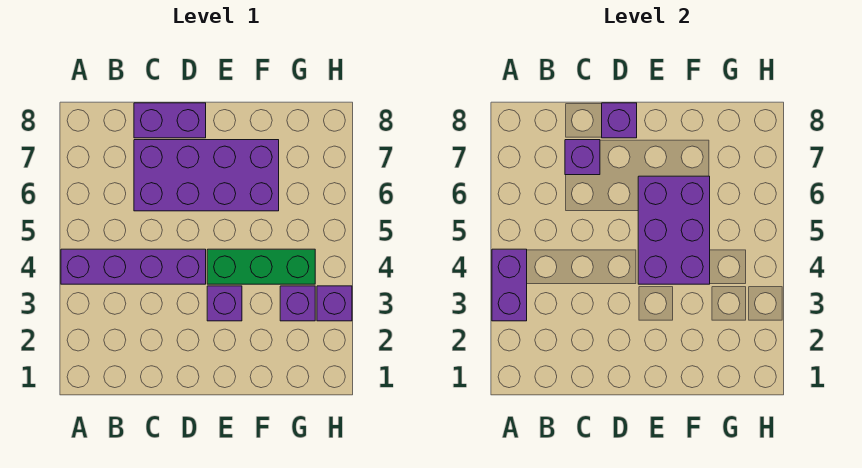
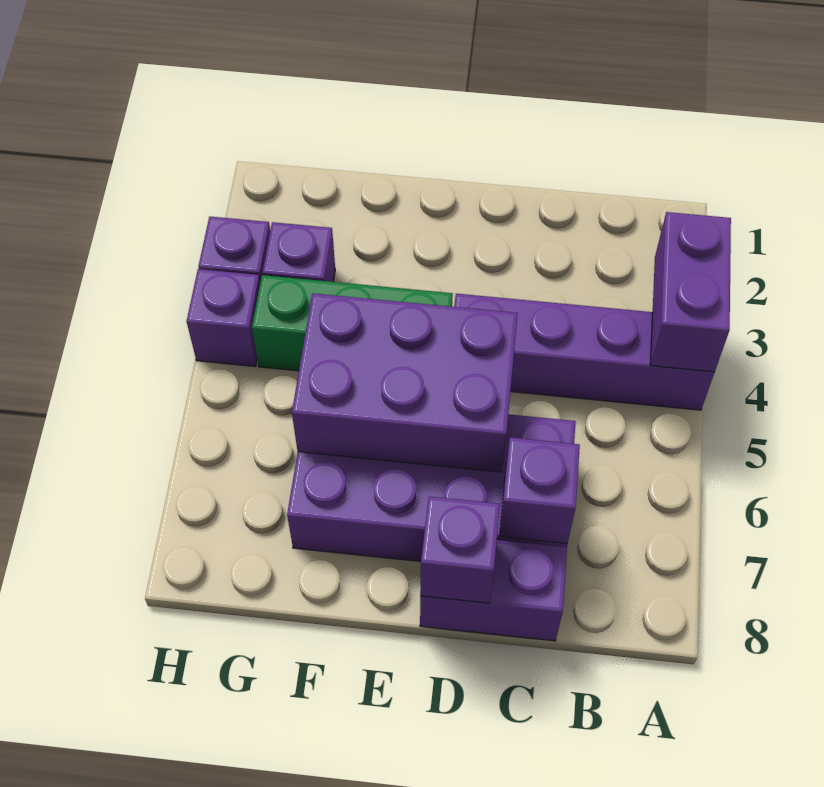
purple 1x1 brick [207,286,242,321] -> purple 1x1 brick moved to [187,269,260,367]
purple 2x3 brick [638,176,710,284] -> purple 2x3 brick turned to [292,293,518,472]

